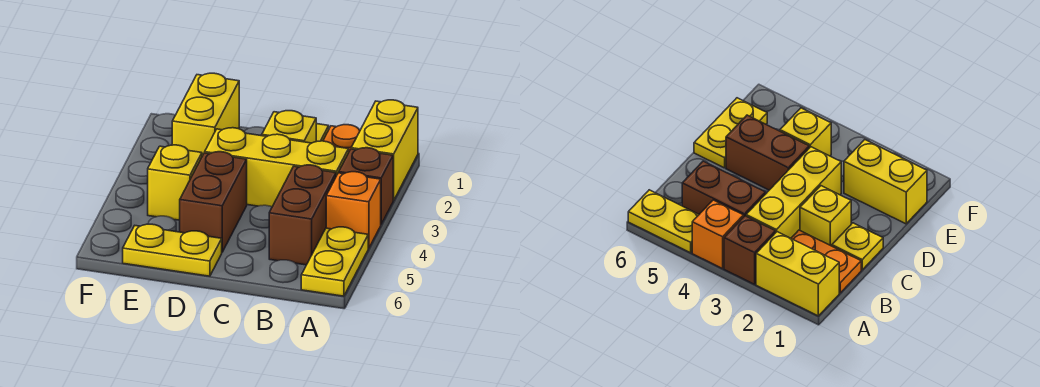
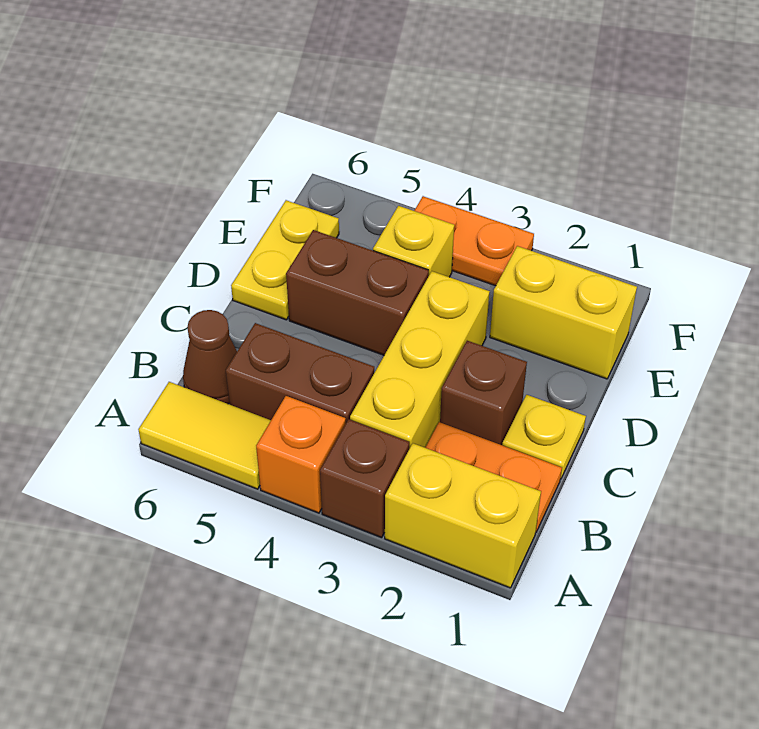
yellow 1x2 plate [301,227,368,296] -> yellow 1x2 tile [138,382,271,489]
none -> brown 1x1 cone [183,310,237,404]
yellow 1x1 brick [262,111,316,143] -> brown 1x1 brick [440,341,527,445]
none -> orange 1x2 plate [414,196,534,286]

